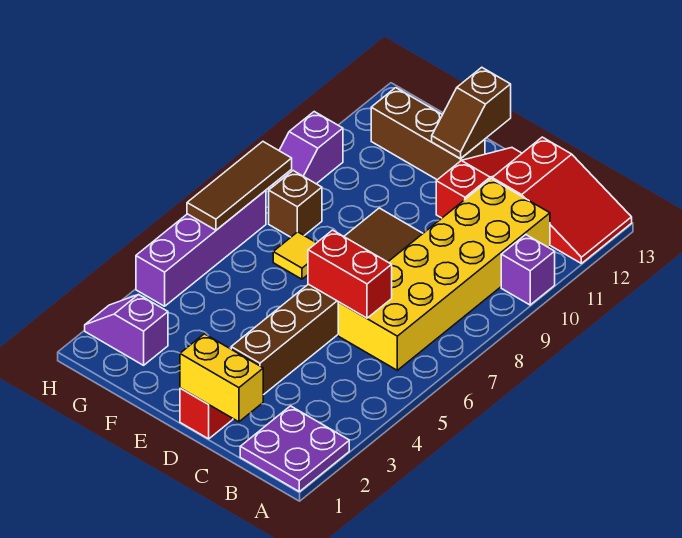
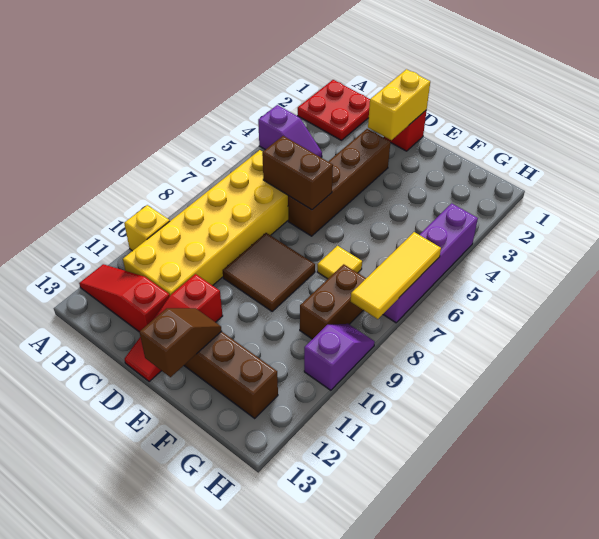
purple 2x2 plate [240,406,349,492] -> red 2x2 plate [298,80,370,140]
purple 1x1 brick [501,235,555,305] -> yellow 1x1 brick [124,205,170,251]
red 2x3 slope [492,137,632,263] -> red 1x3 slope [79,264,170,332]
yellow 1x2 brick [180,334,263,422] -> yellow 1x2 brick turned to [368,69,430,140]
red 1x2 brick [308,230,392,318] -> brown 1x2 brick [262,136,333,210]
purple 1x2 slope [85,295,168,365] -> purple 1x2 slope moved to [258,105,322,157]
brown 1x1 brick [269,171,322,237] -> brown 1x2 brick [300,264,366,339]
brown 1x3 tile [187,142,292,230] -> yellow 1x3 tile [351,232,441,319]

